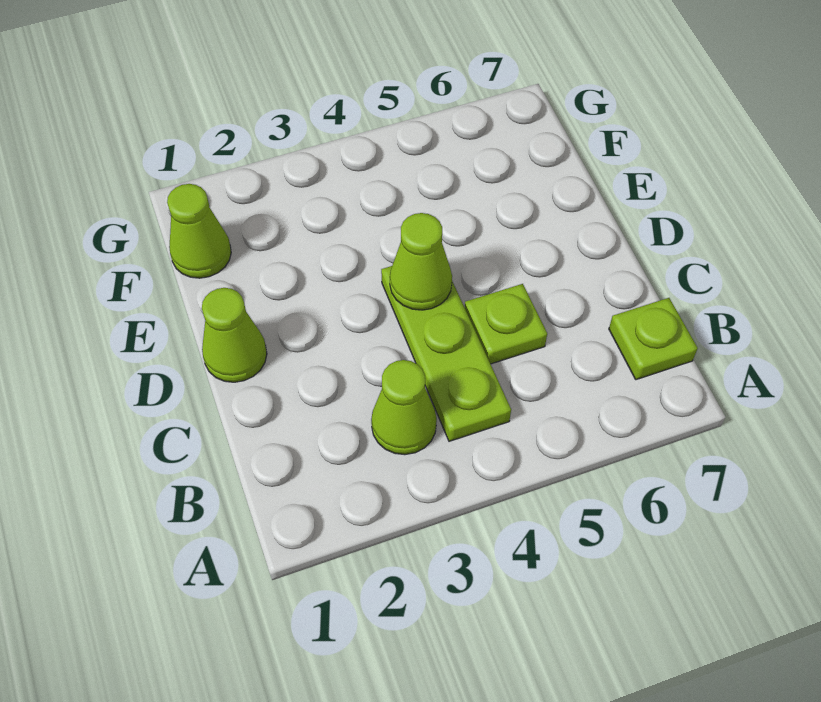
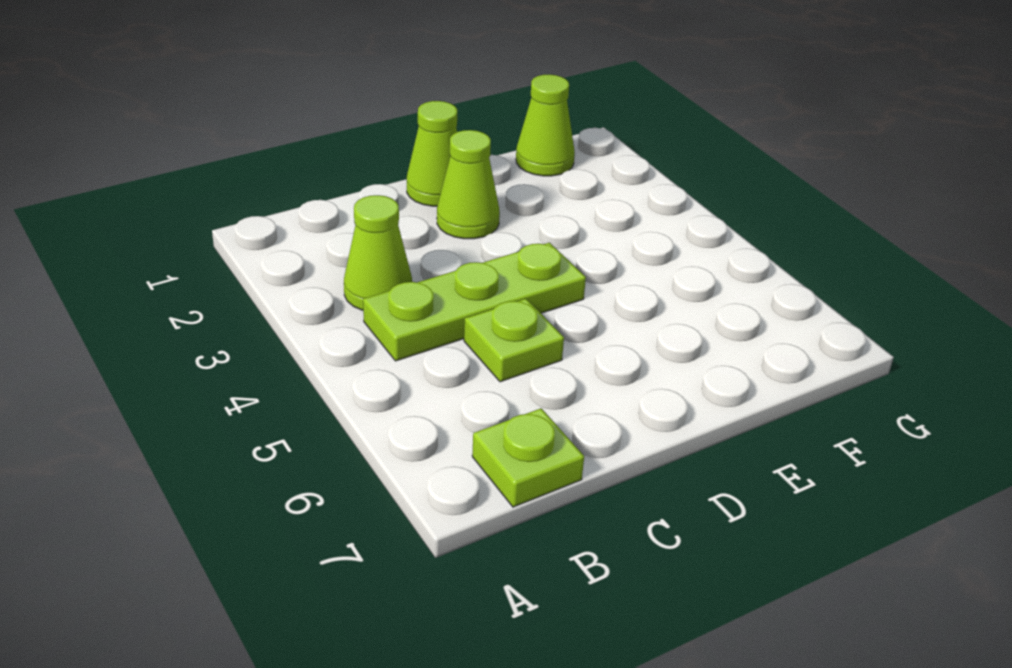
lime 1x1 cone [390,213,452,310] -> lime 1x1 cone moved to [437,130,500,239]

